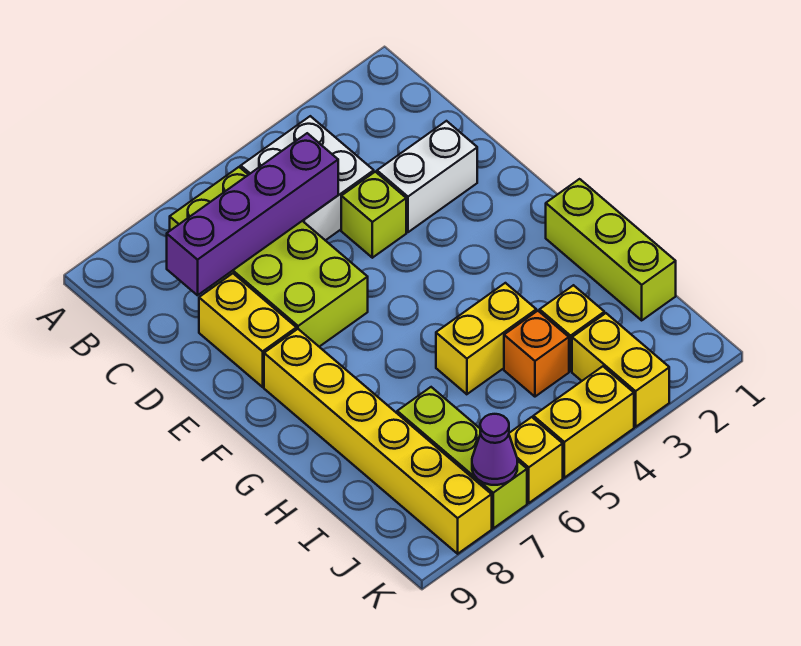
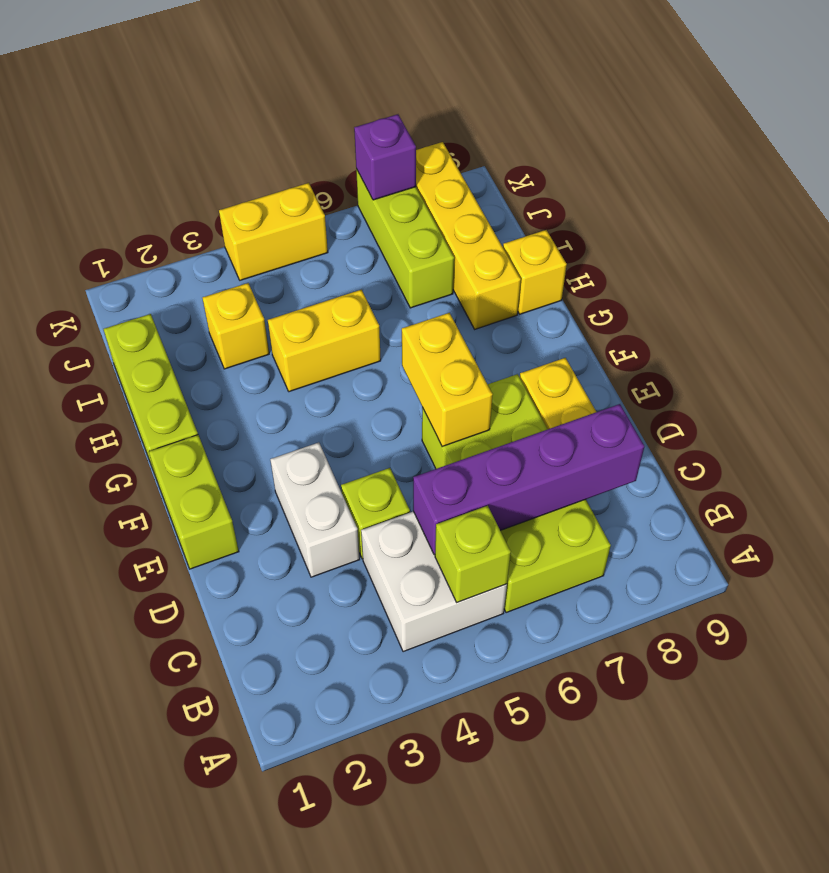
none -> lime 1x1 brick [435,506,511,602]
white 1x2 brick [377,121,477,232] -> white 1x2 brick turned to [270,442,360,577]
none -> lime 1x2 brick [149,435,239,569]
yellow 1x6 brick [264,329,492,554] -> yellow 1x4 brick [416,142,521,329]
orange 1x1 brick [504,311,569,397] -> none
yellow 1x2 brick [572,313,669,427] -> yellow 1x2 brick moved to [402,313,493,446]
yellow 1x1 brick [509,417,563,503] -> yellow 1x1 brick moved to [503,230,567,314]
purple 1x1 cone [472,414,517,485] -> purple 1x1 brick [354,114,416,200]

